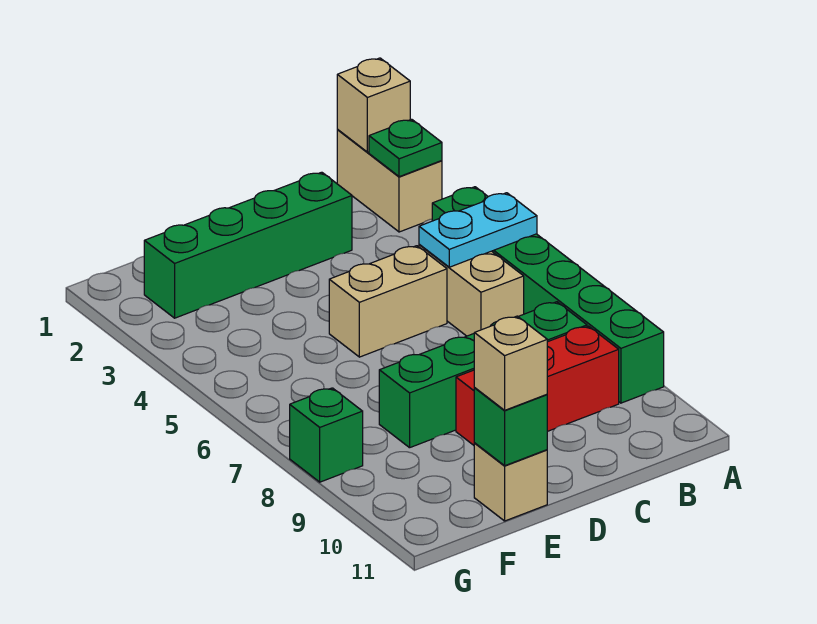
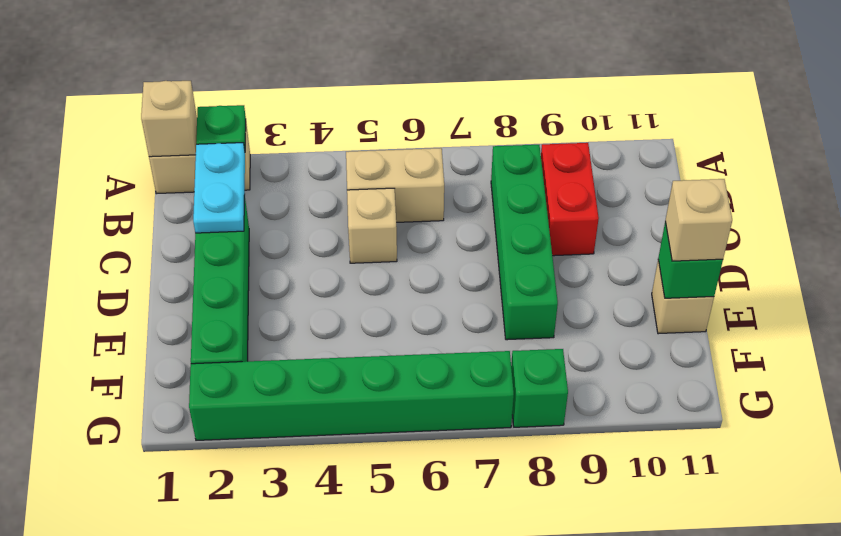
green 1x6 brick [432,187,664,403] -> green 1x6 brick moved to [189,351,514,440]
cyan 1x2 plate [419,193,537,267] -> cyan 1x2 plate moved to [193,143,245,233]
red 1x3 brick [456,326,619,445] -> red 1x2 brick [541,143,599,256]
tan 1x2 brick [329,246,447,357] -> tan 1x1 brick [347,188,397,263]

